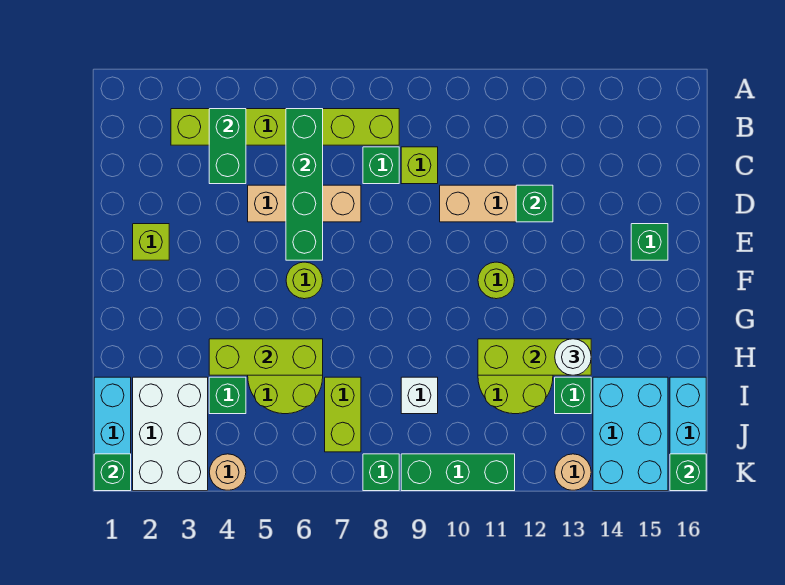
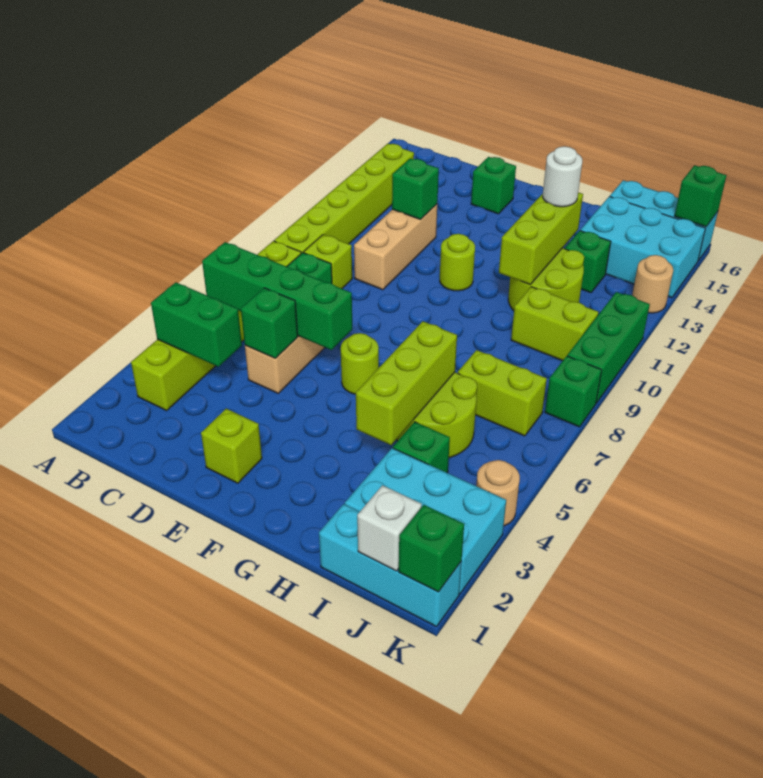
none -> lime 1x6 brick [274,144,414,253]
none -> green 1x1 brick [241,288,298,358]
white 2x3 brick [133,377,208,491] -> cyan 2x3 brick [345,448,506,594]
white 1x1 brick [401,377,438,414] -> white 1x1 brick moved to [357,485,422,571]
none -> lime 1x2 brick [511,287,599,361]

